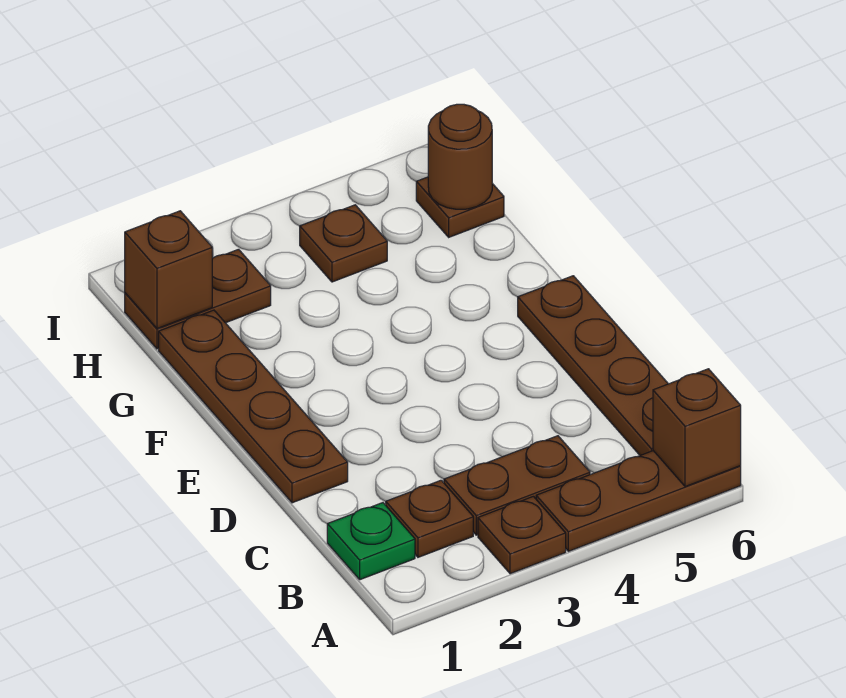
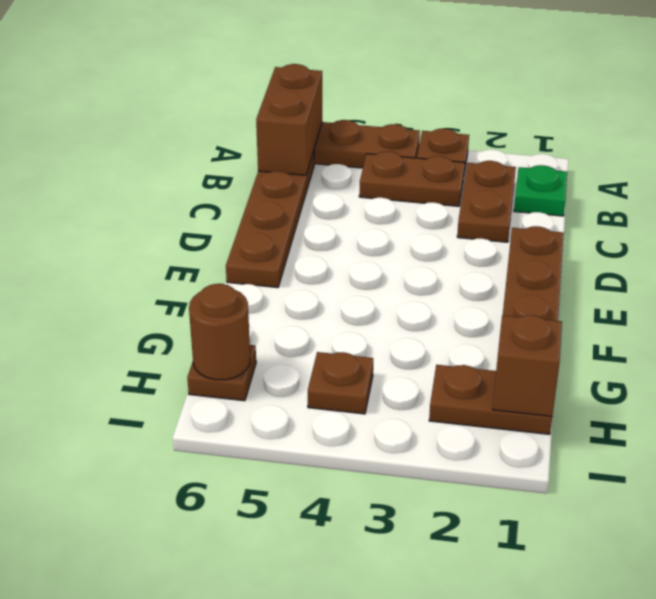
brown 1x1 brick [653,369,741,487] -> brown 1x2 brick [256,64,322,175]
brown 1x1 plate [386,480,473,557] -> brown 1x2 plate [457,161,516,242]

